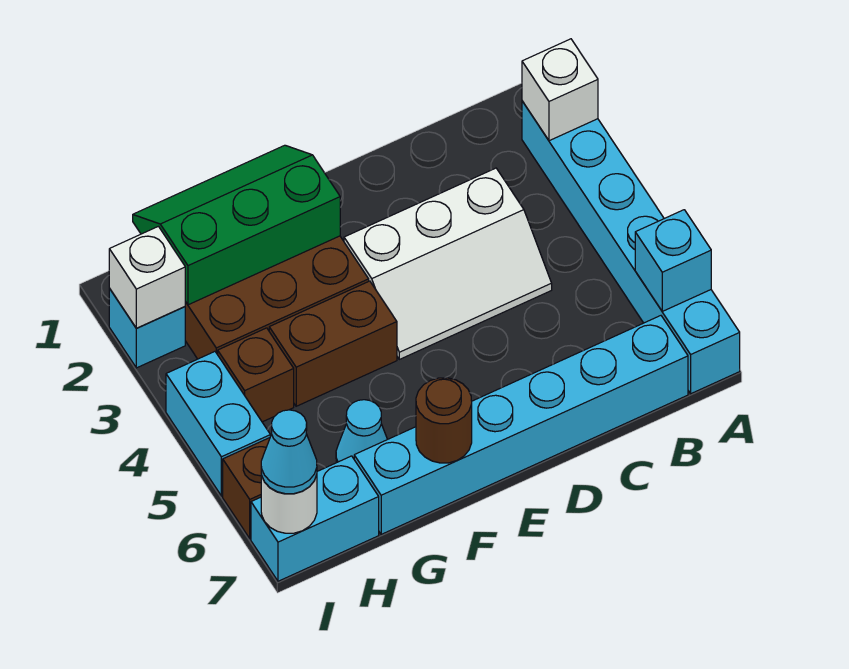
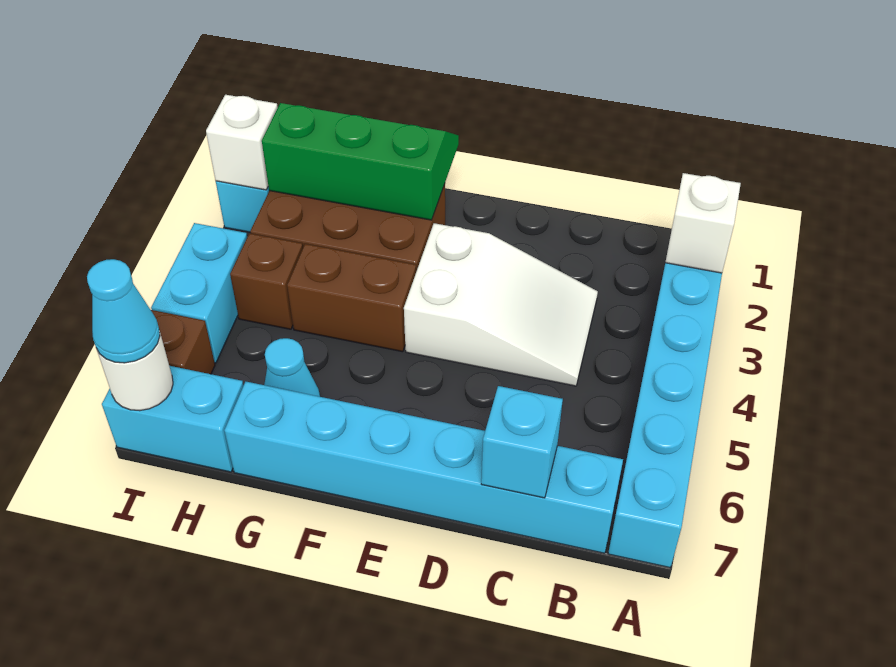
cyan 1x1 brick [635,210,711,311] -> cyan 1x1 brick moved to [481,386,563,498]
white 2x3 slope [344,168,552,359] -> white 2x3 slope turned to [404,223,598,386]
brown 1x1 round brick [416,378,472,463] -> none

